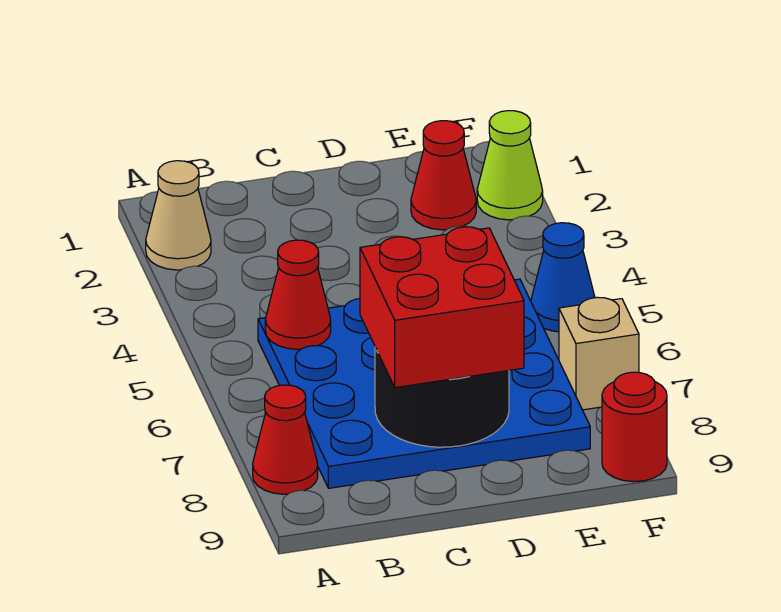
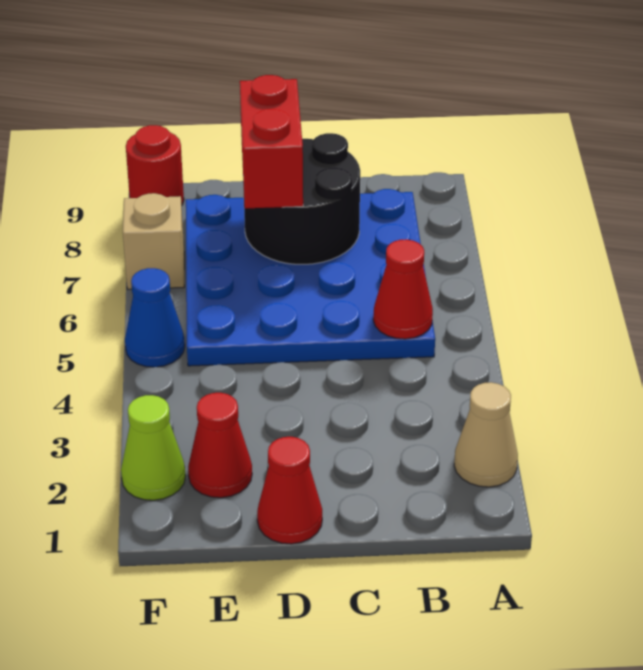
red 1x1 cone [253,385,318,494] -> red 1x1 cone moved to [257,437,322,544]
red 2x2 brick [360,227,524,388] -> red 1x2 brick [240,75,303,208]

